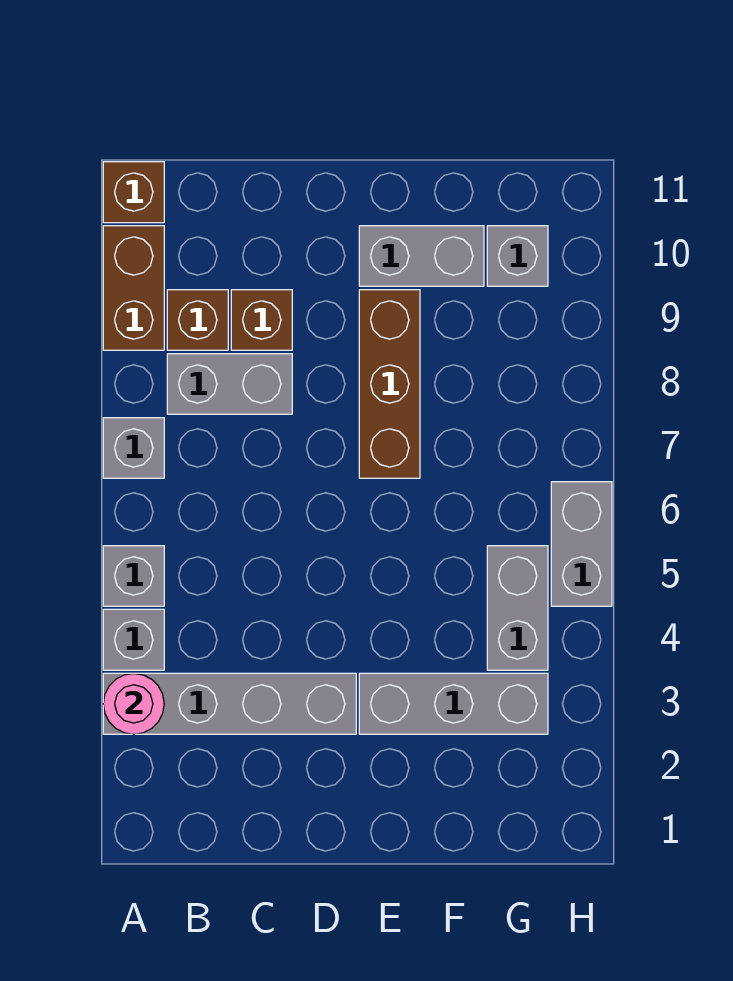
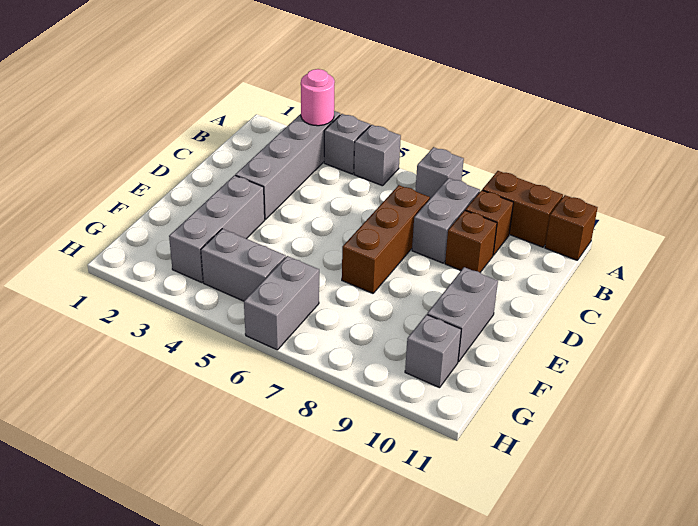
brown 1x3 brick [359,290,420,478] -> brown 1x3 brick turned to [342,185,430,293]
grey 1x2 brick [551,482,612,606] -> grey 1x2 brick turned to [244,256,319,350]

